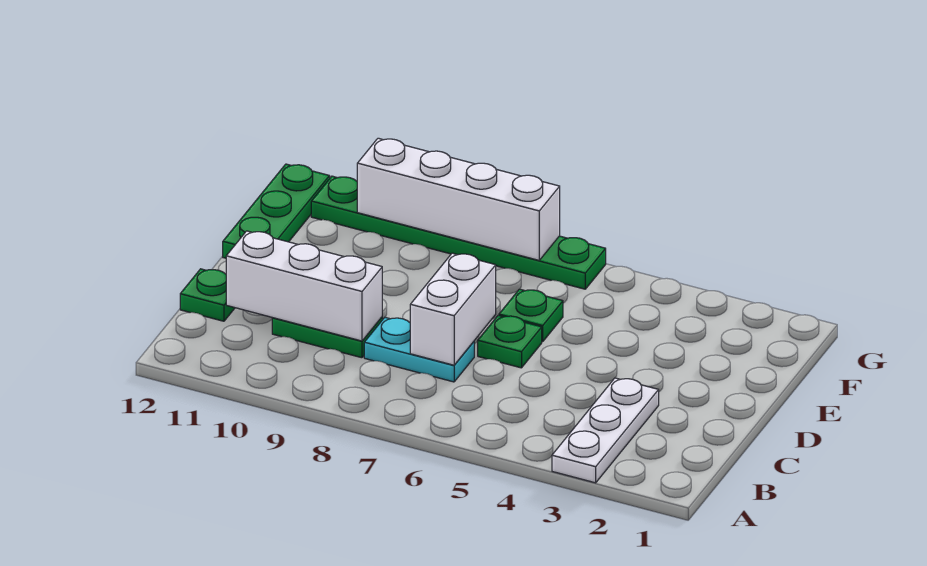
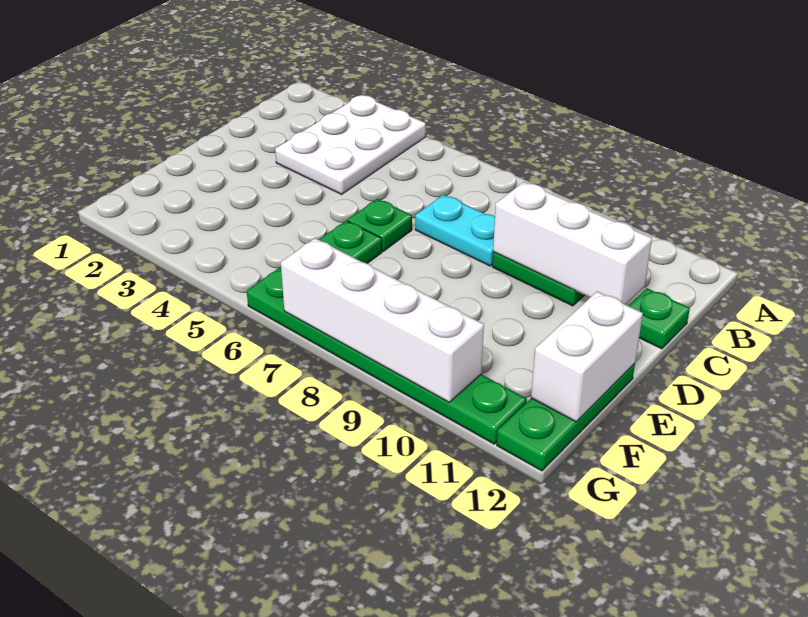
white 1x3 plate [552,378,659,483] -> white 2x3 plate [275,95,426,194]
white 1x2 brick [410,253,496,365] -> white 1x2 brick moved to [531,292,643,422]

